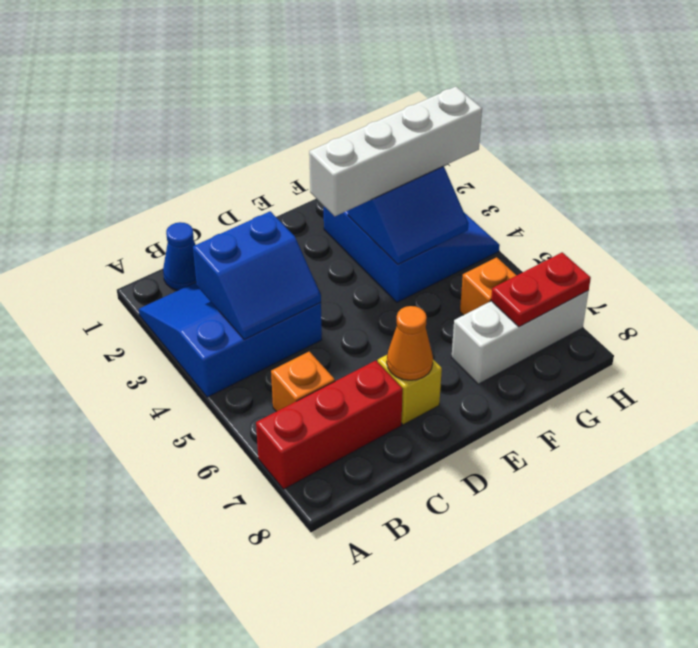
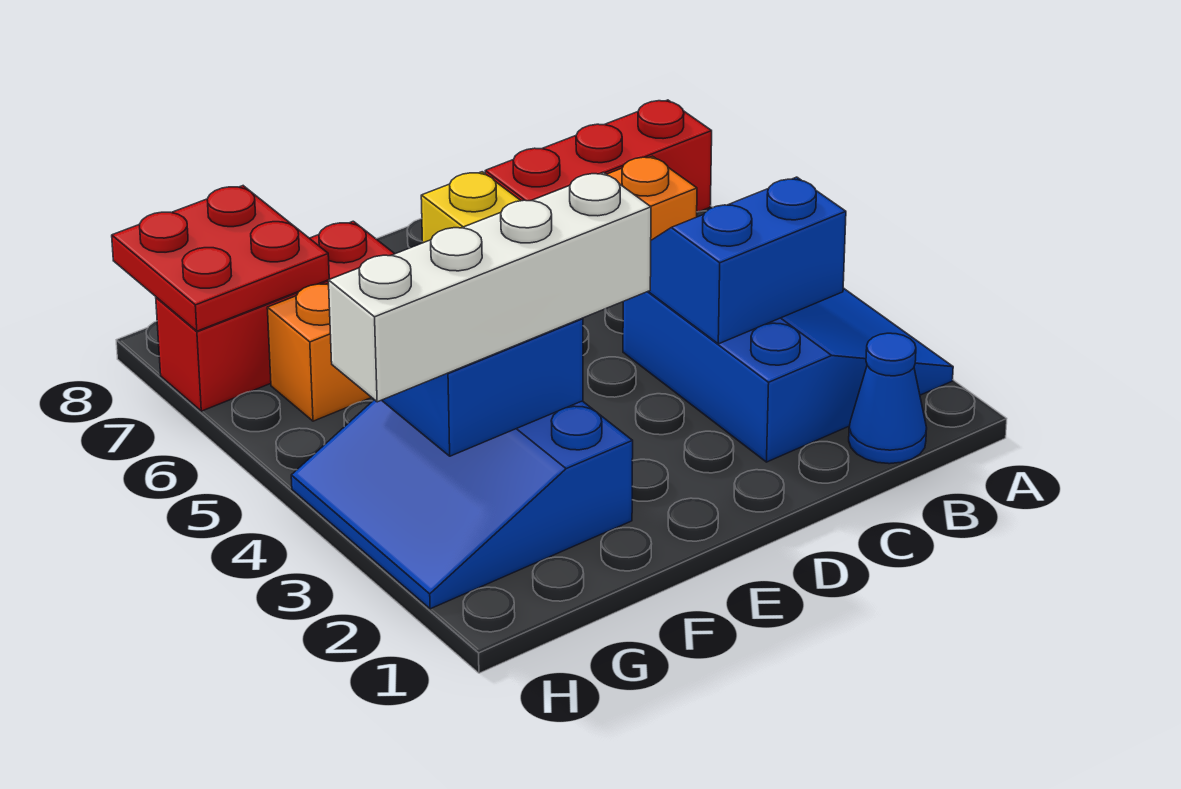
blue 3x3 slope [139,282,322,397] -> blue 3x3 slope turned to [623,288,953,462]
orange 1x1 cone [387,306,433,380] -> none
white 1x3 brick [452,291,589,384] -> red 1x3 brick [156,221,395,411]
red 1x2 plate [491,252,591,327] -> red 2x2 plate [112,186,329,331]

